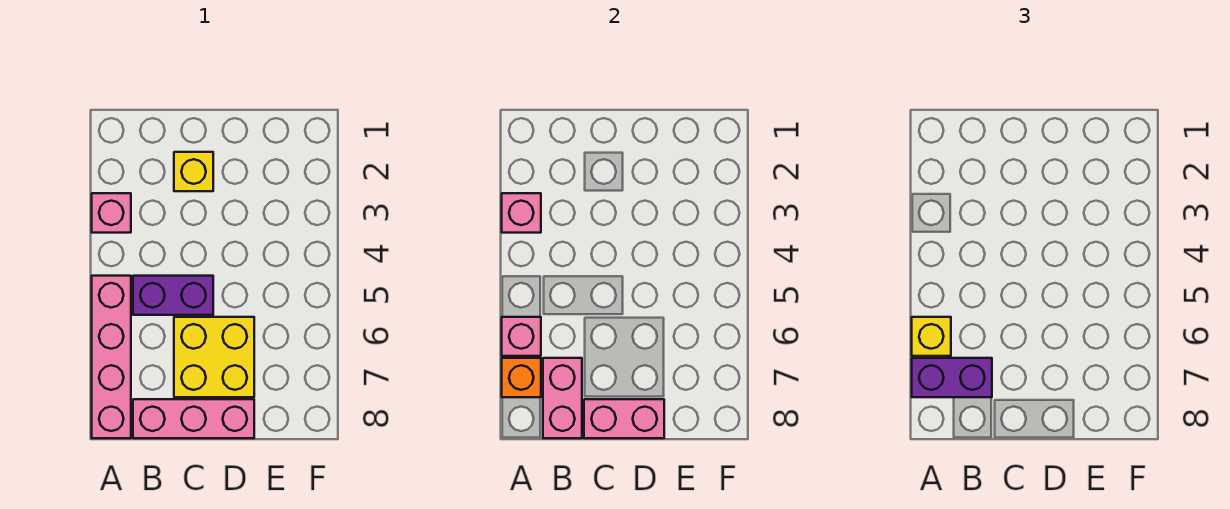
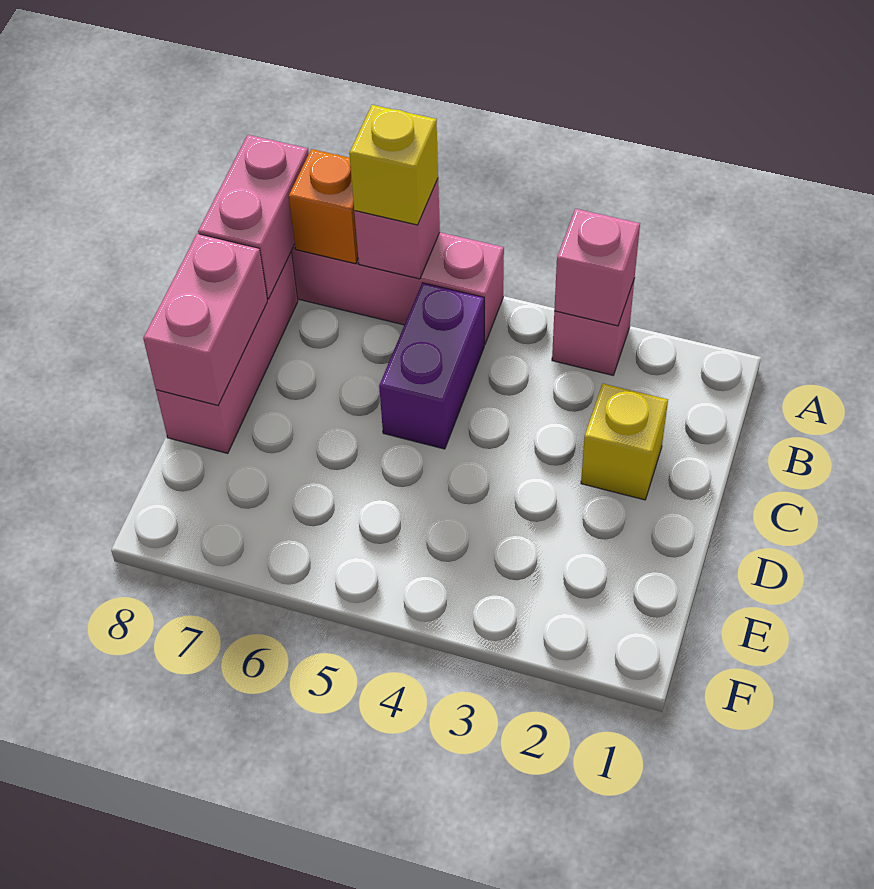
purple 1x2 brick [912,358,992,397] -> none
pink 1x2 brick [543,358,582,438] -> pink 1x2 brick turned to [198,135,309,299]
yellow 2x2 brick [174,317,254,397] -> none

